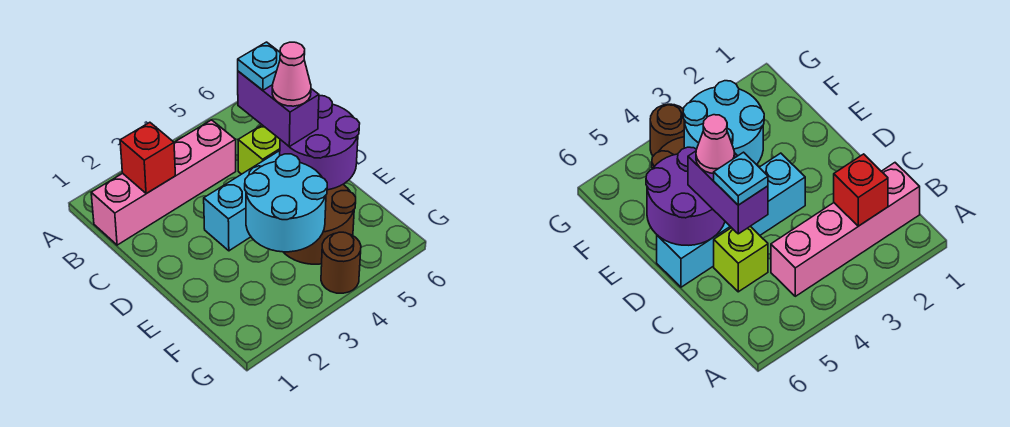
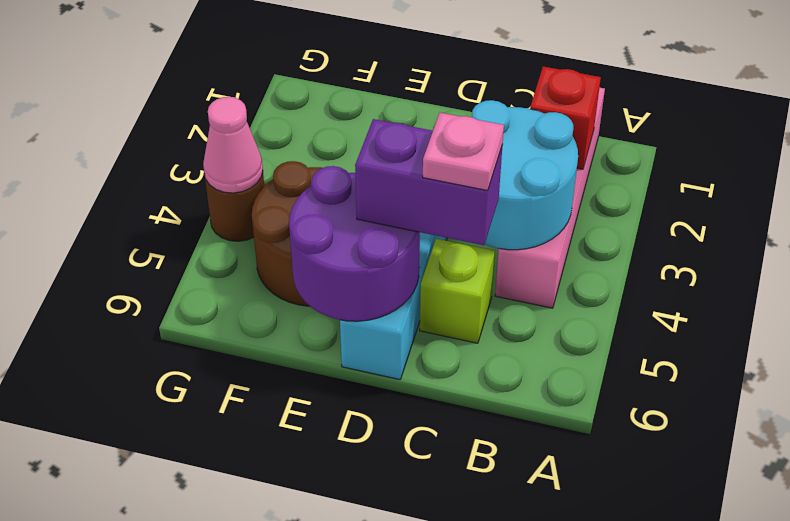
cyan 1x1 plate [238,42,280,90] -> pink 1x1 plate [423,113,504,190]
pink 1x1 cone [272,42,311,106] -> pink 1x1 cone moved to [203,97,263,193]
cyan 2x2 round brick [245,154,327,252] -> cyan 2x2 round brick moved to [472,100,578,250]

